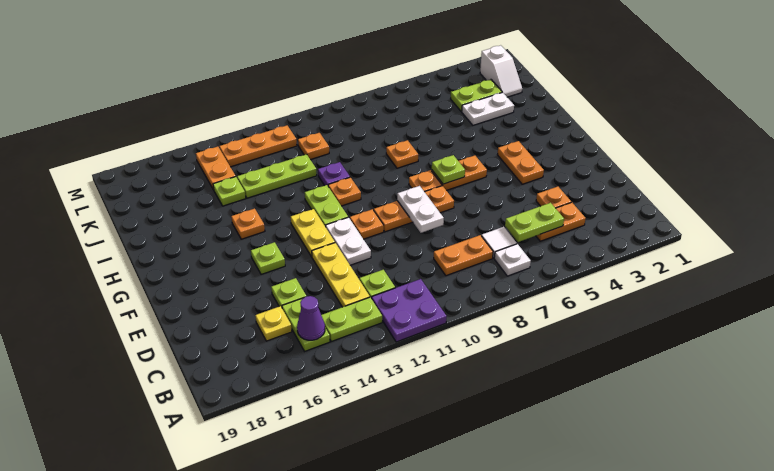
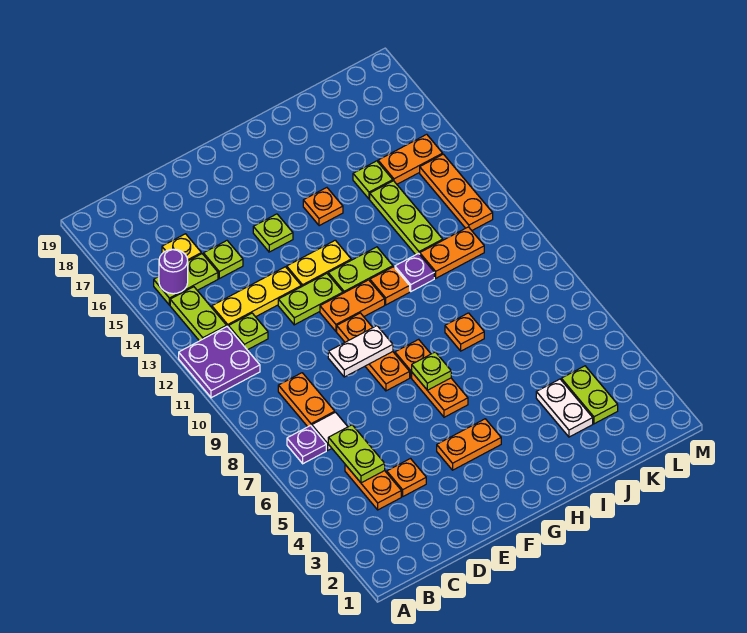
white 1x1 plate [494,244,531,276] -> purple 1x1 plate [287,426,326,464]
purple 1x1 cone [297,296,325,340] -> purple 1x1 round brick [159,249,188,294]
white 1x2 plate [326,217,371,265] -> lime 1x2 plate [278,274,343,325]
orange 1x1 plate [350,209,384,239] -> orange 1x2 plate [320,280,385,331]
white 1x2 slope [480,45,522,97] -> none
orange 1x1 plate [298,133,329,160] -> orange 1x2 plate [420,227,484,278]

